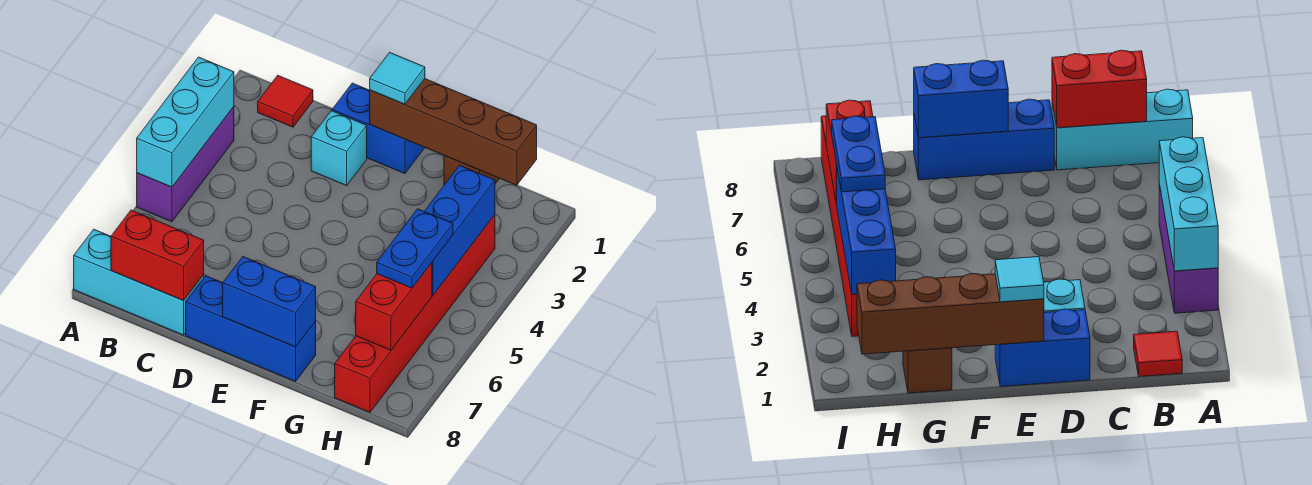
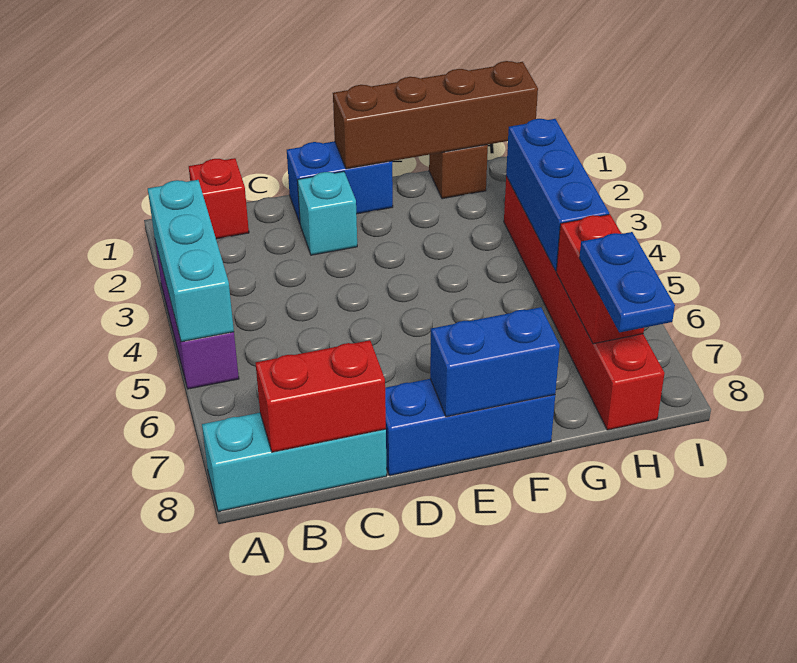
red 1x1 tile [258,76,313,127] -> red 1x1 brick [189,158,249,239]
cyan 1x1 tile [370,52,425,104] -> none
blue 1x2 plate [377,209,453,288] -> blue 1x2 plate moved to [579,232,675,332]

